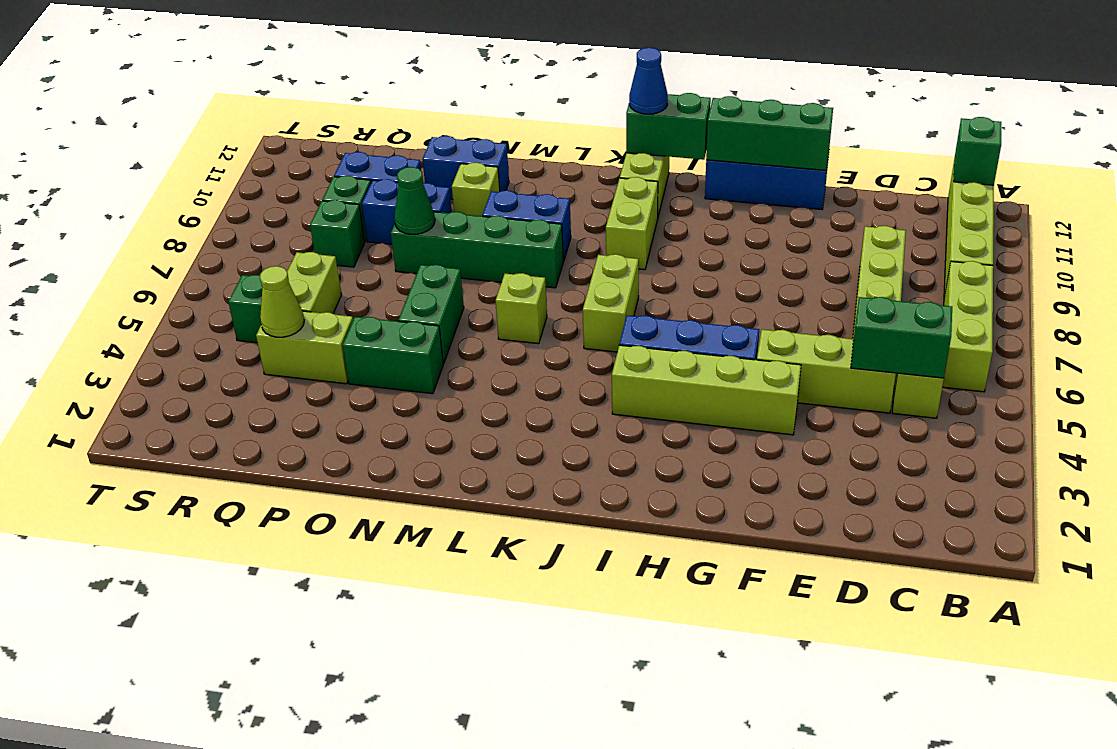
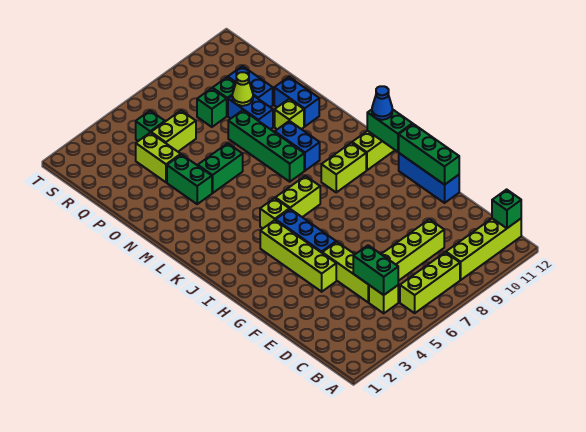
lime 1x1 brick [496,273,547,344] -> lime 1x1 brick moved to [260,198,289,228]
green 1x1 cone [394,167,435,234] -> none
lime 1x1 cone [260,266,304,337] -> lime 1x1 cone moved to [232,72,253,106]

